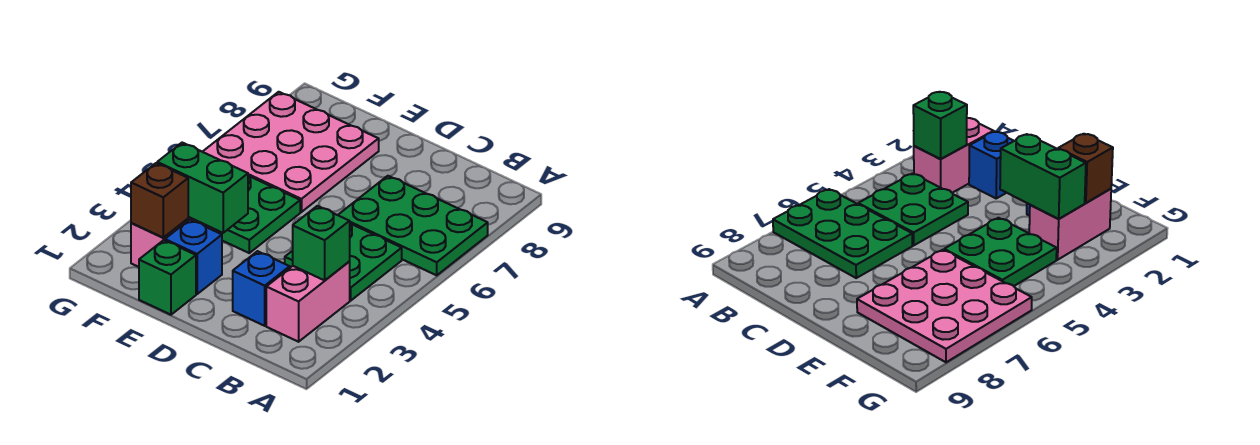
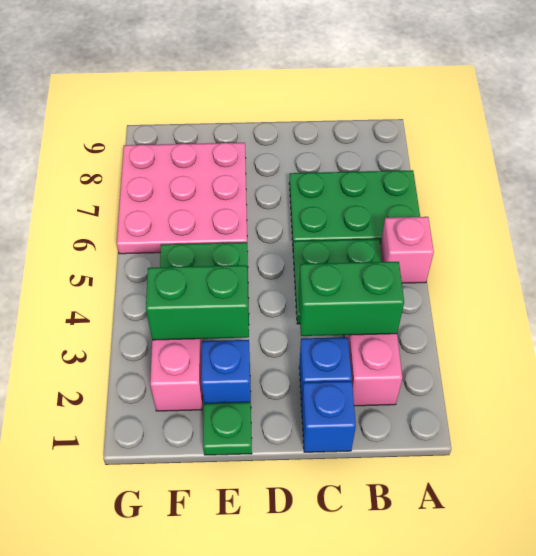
none -> pink 1x1 brick [380,217,434,283]
green 1x1 brick [292,206,350,280] -> green 1x2 brick [299,262,404,336]
none -> blue 1x1 brick [302,381,356,452]
green 1x1 brick [139,240,196,315] -> green 1x1 plate [203,402,252,455]
brown 1x1 brick [131,163,188,237] -> none

